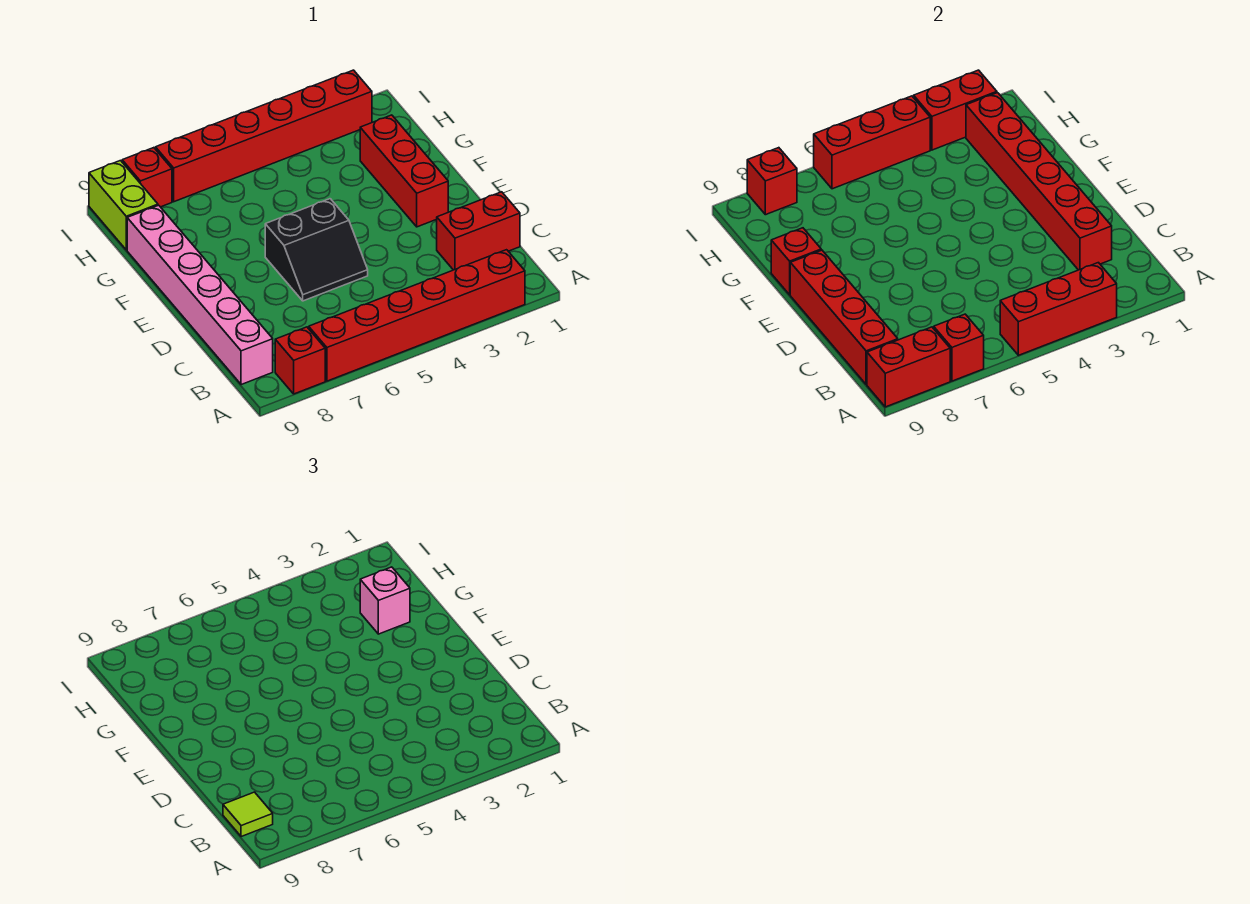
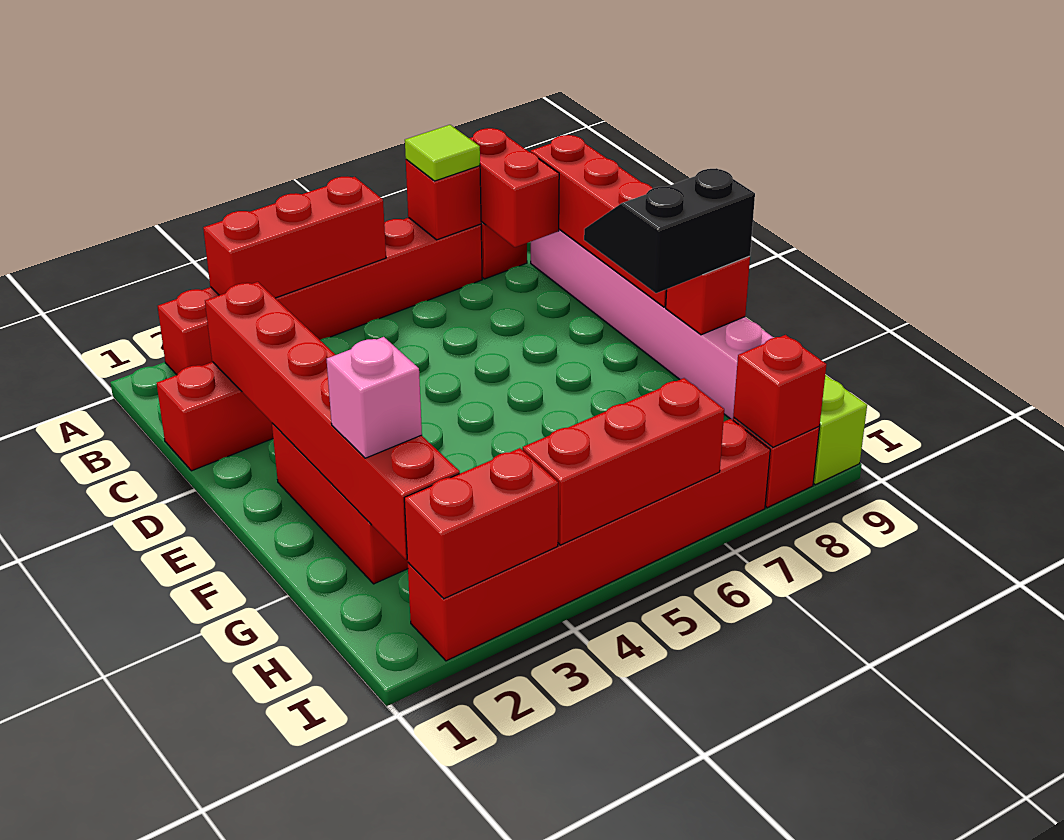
red 1x2 brick [867,327,950,407] -> red 1x2 brick turned to [469,128,559,247]
lime 1x1 tile [223,792,273,837] -> lime 1x1 tile moved to [405,125,480,181]
black 2x2 slope [265,199,368,301] -> black 2x2 slope moved to [584,168,755,293]

